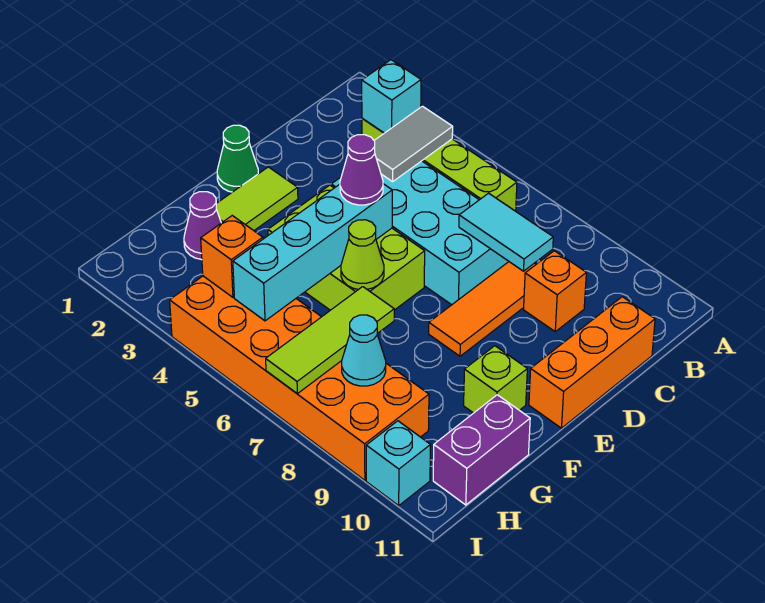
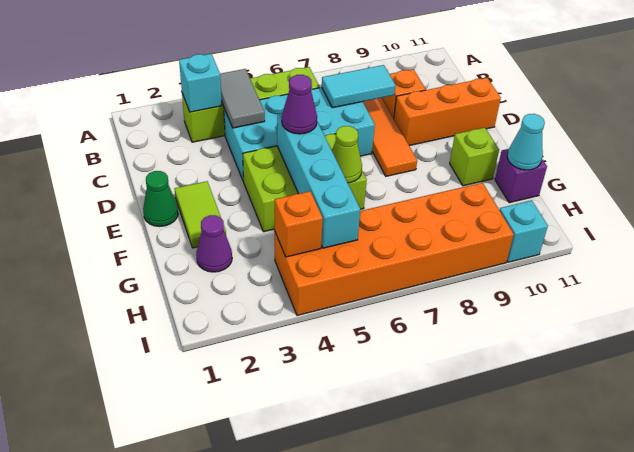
orange 1x3 brick [529,297,655,428] -> orange 1x3 brick turned to [394,78,501,146]
lime 1x3 tile [266,287,394,394] -> none
purple 1x2 brick [433,395,530,505] -> purple 1x1 brick [495,149,547,203]
cyan 1x1 cone [342,315,386,386] -> cyan 1x1 cone moved to [507,114,545,170]

